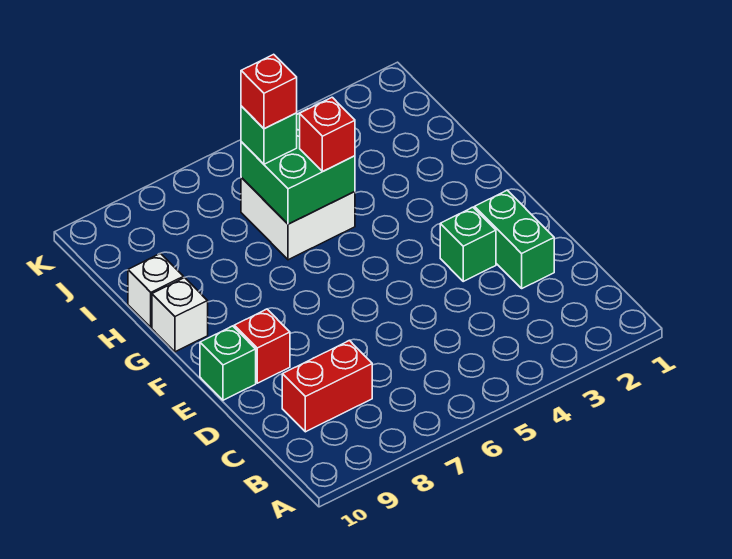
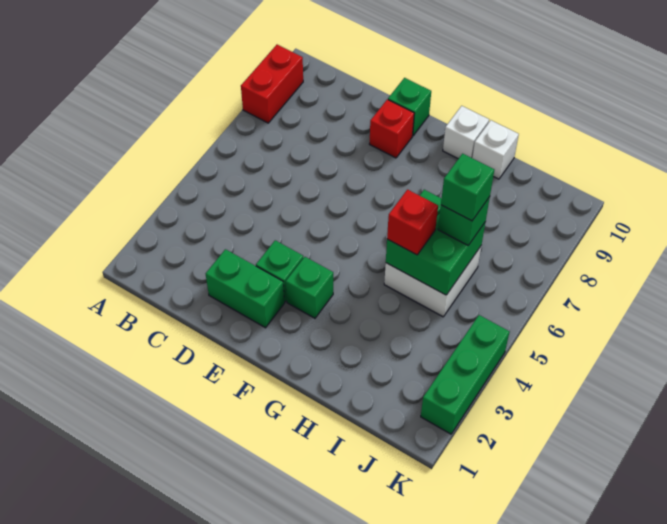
red 1x2 brick [282,340,372,432] -> red 1x2 brick moved to [241,45,303,123]
none -> green 1x1 brick [286,257,333,318]
red 1x1 brick [241,54,297,129] -> green 1x1 brick [441,154,494,221]
none -> green 1x3 brick [421,315,510,434]

